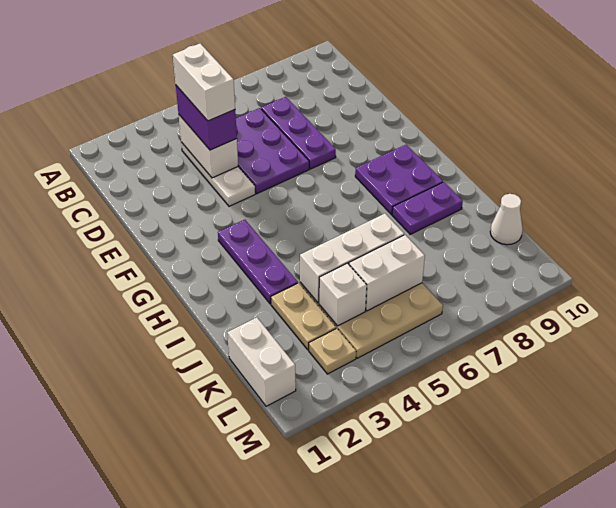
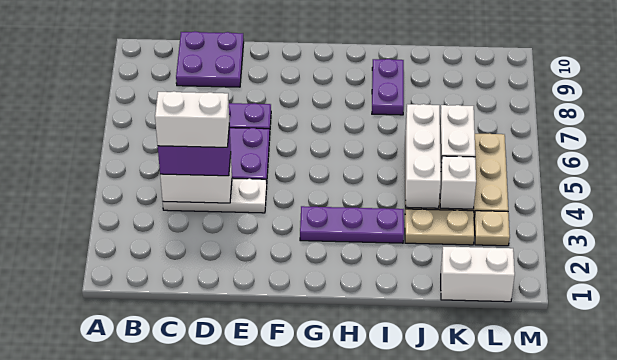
purple 2x2 plate [355,145,443,214] -> purple 2x2 plate moved to [176,31,244,87]
white 1x1 cone [490,194,523,245] -> none

